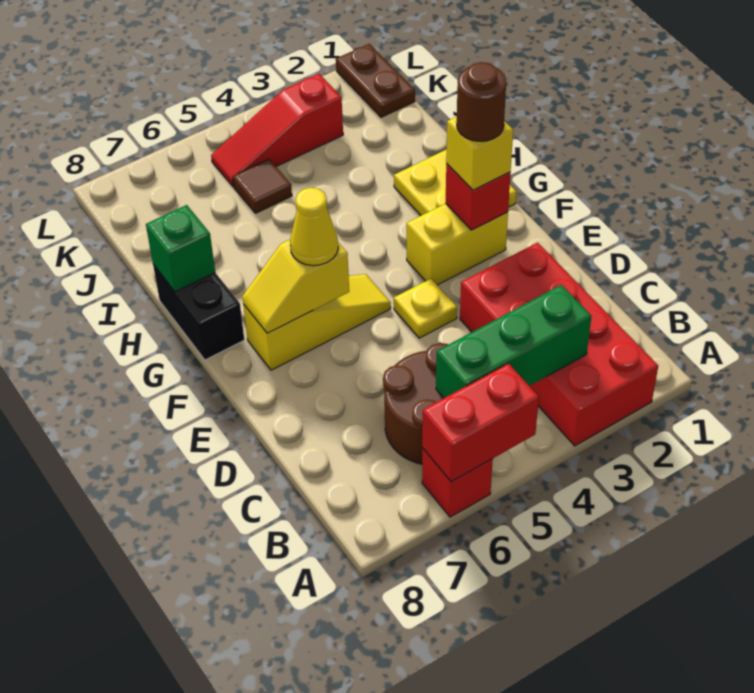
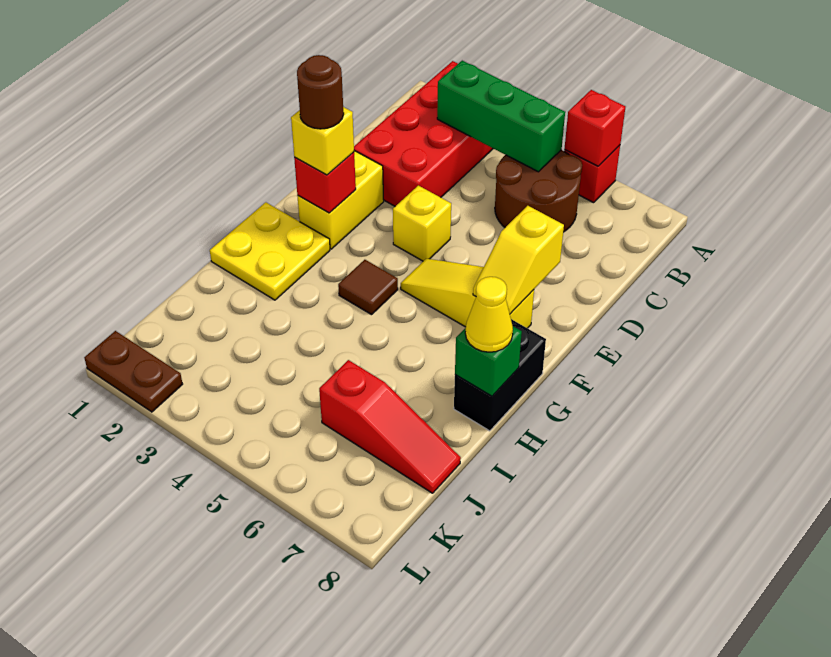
red 1x2 brick [422,363,539,482] -> red 1x1 brick [564,90,625,166]
yellow 1x1 plate [394,279,457,338] -> yellow 1x1 brick [393,186,451,261]
yellow 1x2 brick [407,204,508,285] -> yellow 1x2 brick turned to [297,151,384,249]
yellow 1x2 slope [242,240,349,333] -> yellow 1x2 slope turned to [473,206,564,314]
yellow 1x1 cone [290,188,338,266] -> yellow 1x1 cone moved to [465,277,513,352]
brown 1x1 tile [233,159,292,213] -> brown 1x1 tile moved to [338,260,398,315]
brown 1x2 plate [336,44,415,117] -> brown 1x2 plate turned to [84,331,183,412]
red 1x3 slope [211,74,343,187] -> red 1x3 slope moved to [319,360,461,493]

